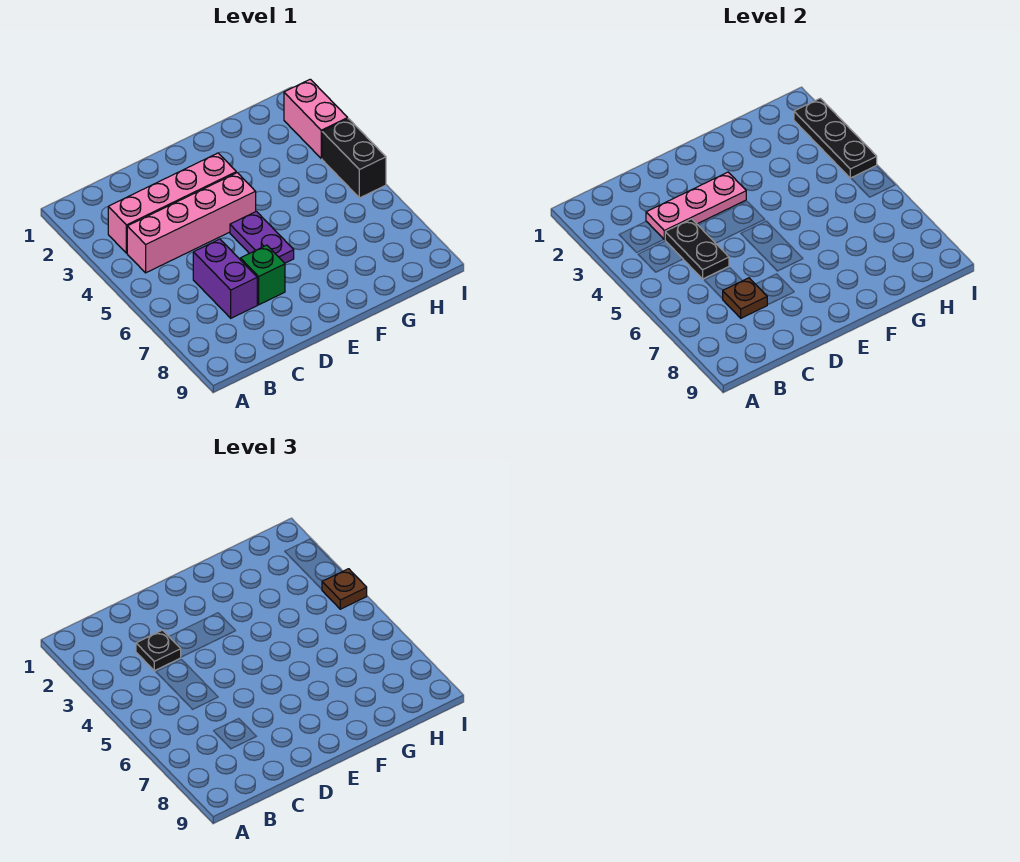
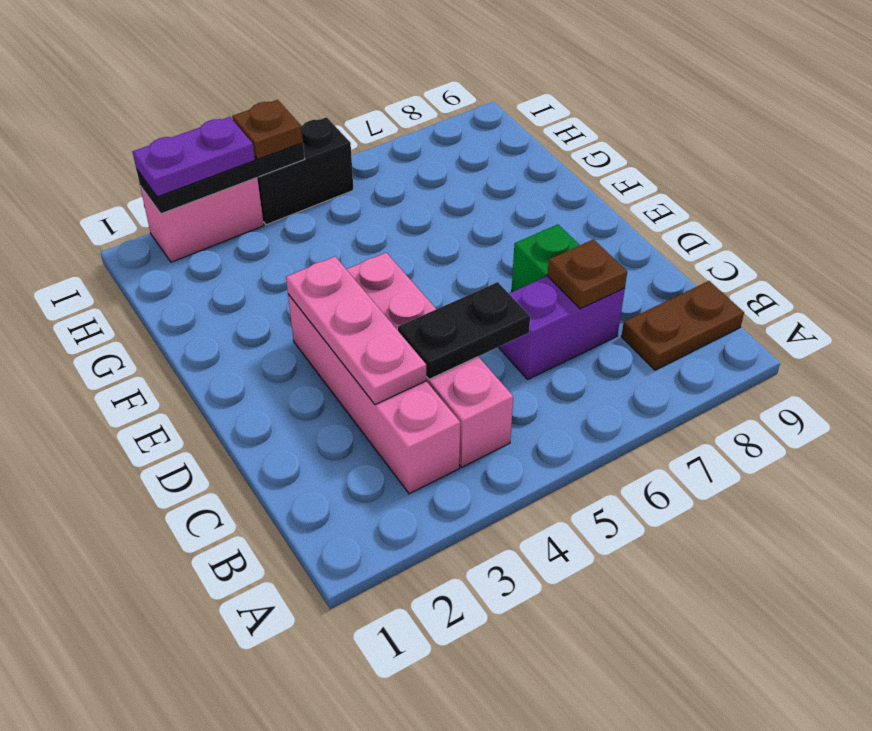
none -> brown 1x2 plate [621,281,744,370]
black 1x1 plate [136,630,181,671] -> none
purple 1x2 plate [230,211,294,263] -> purple 1x2 plate moved to [133,117,255,197]

